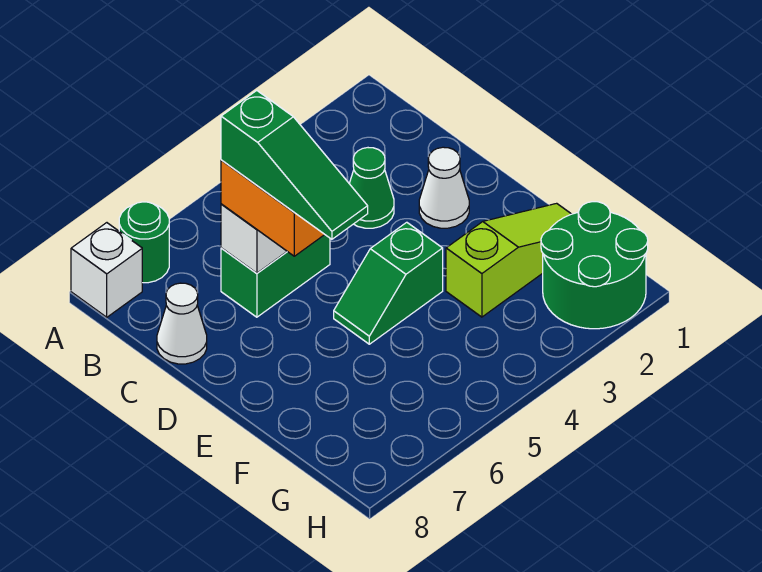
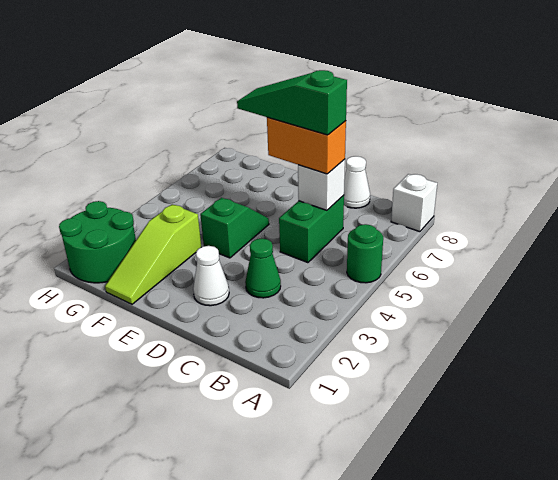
green 1x1 round brick [119,202,169,283] -> green 1x1 round brick moved to [347,224,383,283]

